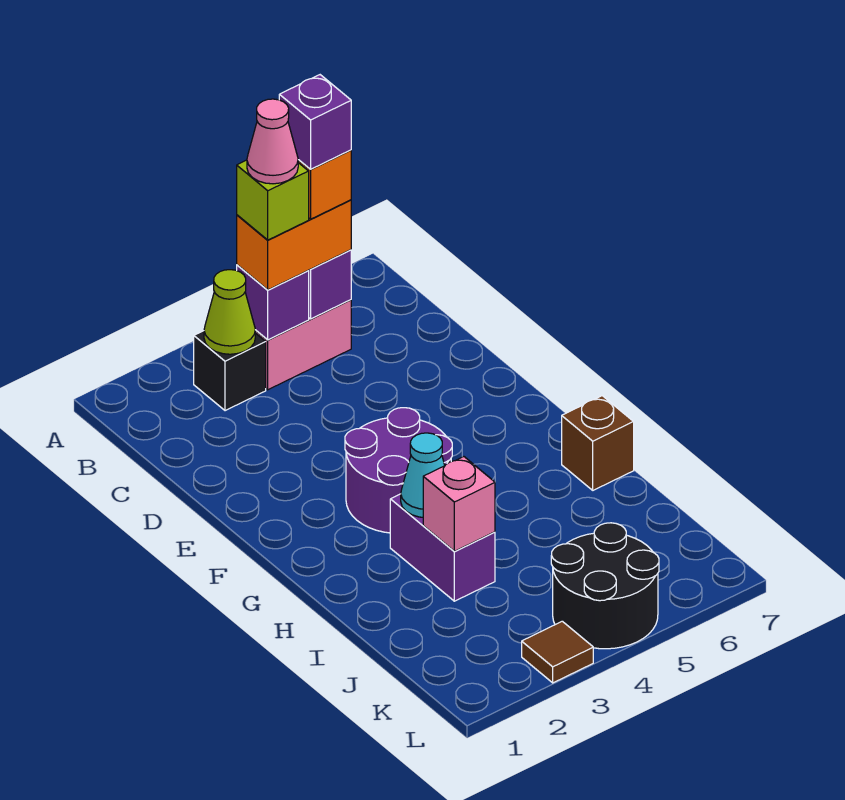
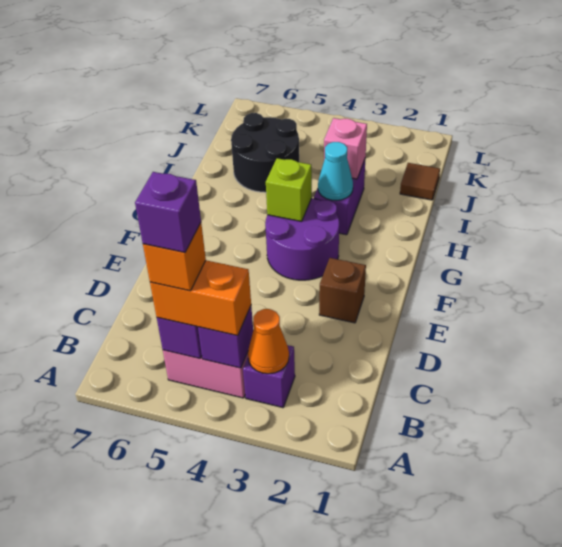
black 1x1 brick [194,331,266,411] -> purple 1x1 brick [243,345,295,408]
lime 1x1 cone [204,270,255,354] -> orange 1x1 cone [248,309,289,374]
lime 1x1 brick [237,160,309,240] -> lime 1x1 brick moved to [266,158,312,222]
pink 1x1 cone [247,99,298,184] -> none
brown 1x1 brick [562,396,634,490] -> brown 1x1 brick moved to [319,258,366,323]
black 2x2 round brick [551,523,659,649] -> black 2x2 round brick moved to [231,113,299,192]
brown 1x1 tile [522,621,593,683] -> brown 1x1 tile moved to [400,163,440,200]

